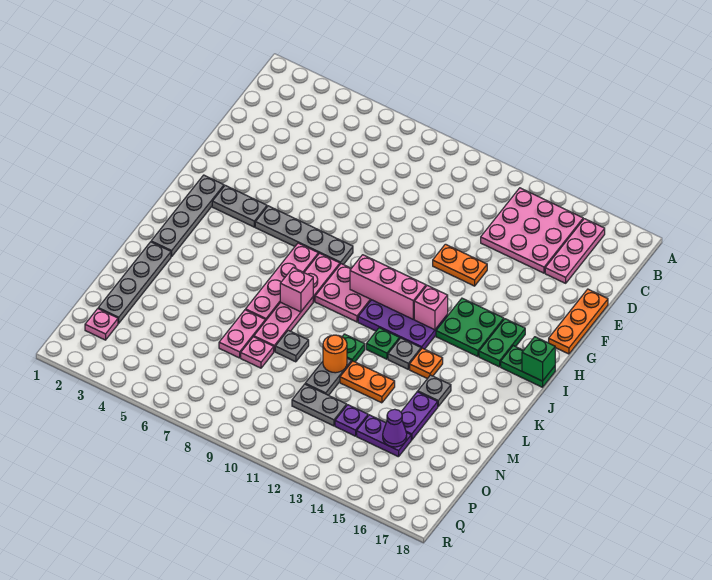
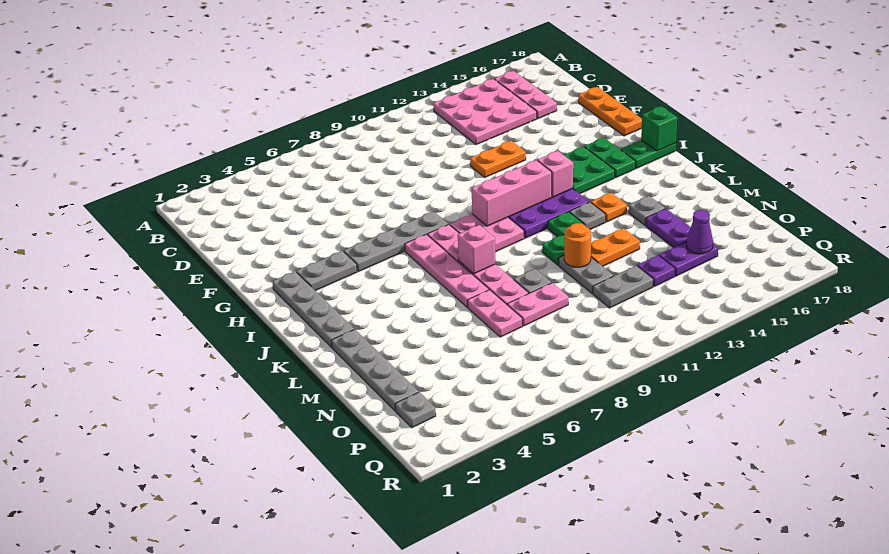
pink 1x1 plate [241,337,274,368] -> pink 1x2 plate [507,283,568,326]
pink 1x1 plate [85,309,118,340] -> grey 1x1 plate [395,392,436,428]

